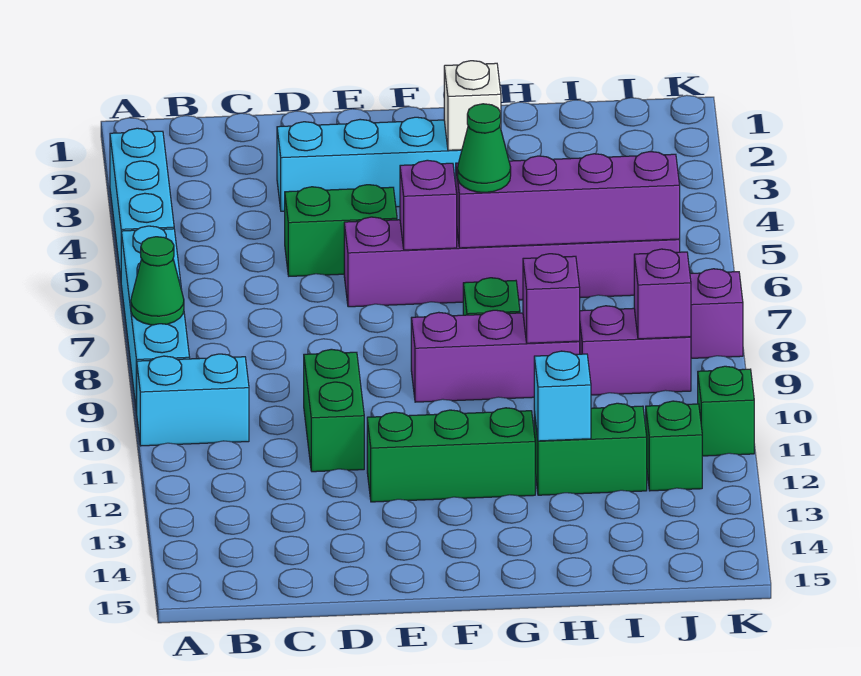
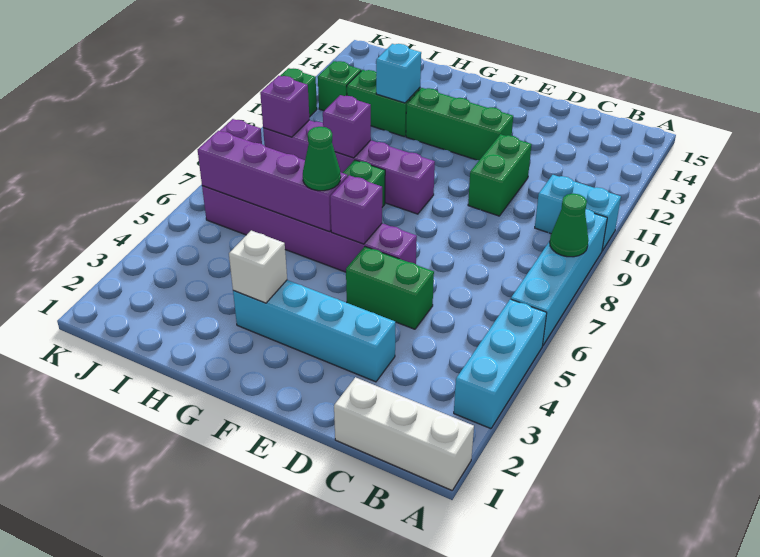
none -> white 1x3 brick [334,377,474,490]

